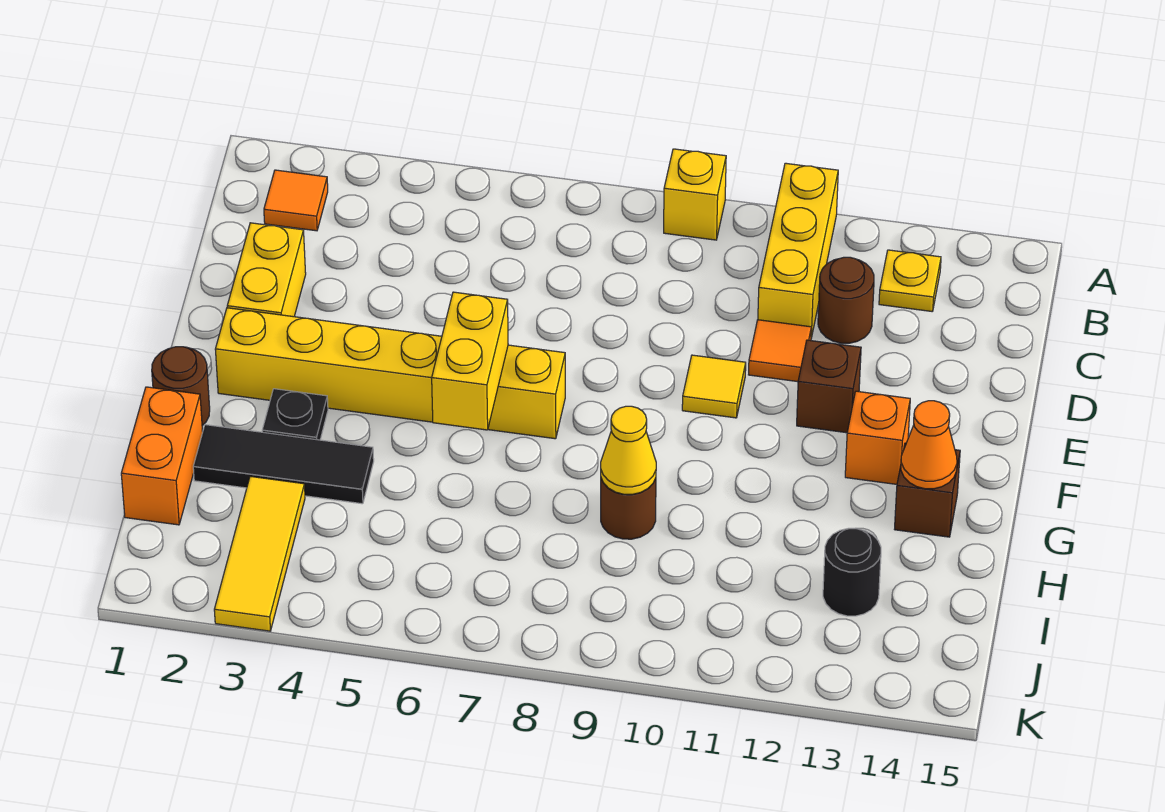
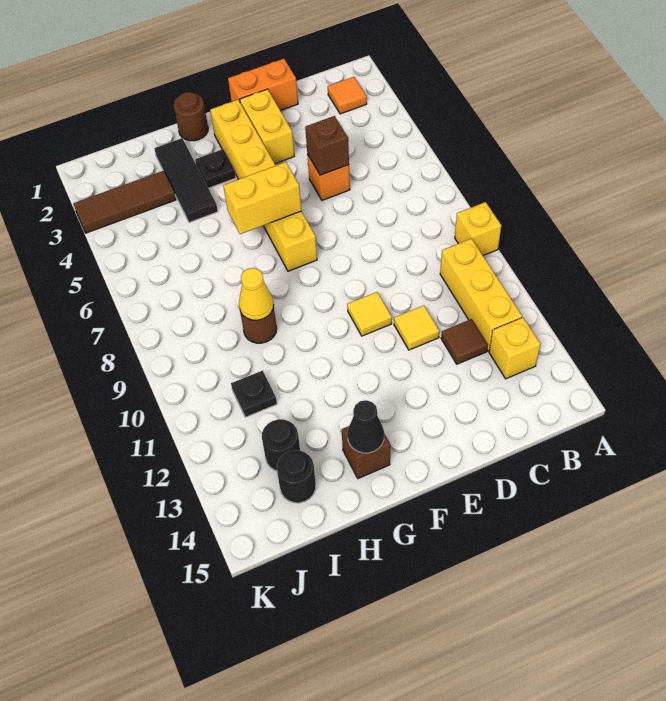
yellow 1x3 brick [758,163,838,338] -> yellow 1x3 brick turned to [440,239,522,351]
yellow 1x1 plate [879,250,941,311] -> yellow 1x1 brick [489,318,540,379]
brown 1x1 round brick [818,257,874,343] -> brown 1x1 tile [441,319,488,364]
yellow 1x2 brick [227,223,306,317] -> yellow 1x2 brick turned to [240,89,294,164]
orange 1x1 tile [749,320,811,382] -> yellow 1x1 tile [394,306,439,350]
brown 1x1 brick [797,340,861,433] -> brown 1x1 brick moved to [305,116,349,175]
orange 1x1 brick [845,391,910,484] -> orange 1x1 brick moved to [307,154,350,200]
orange 1x1 cone [901,401,957,489] -> black 1x1 cone [347,400,384,453]
orange 1x2 brick [121,387,203,525] -> orange 1x2 brick moved to [228,59,298,111]
yellow 1x3 tile [214,476,305,631] -> brown 1x3 tile [73,171,176,233]
none -> black 1x1 plate [231,371,277,417]
none -> black 1x1 round brick [277,450,316,503]

